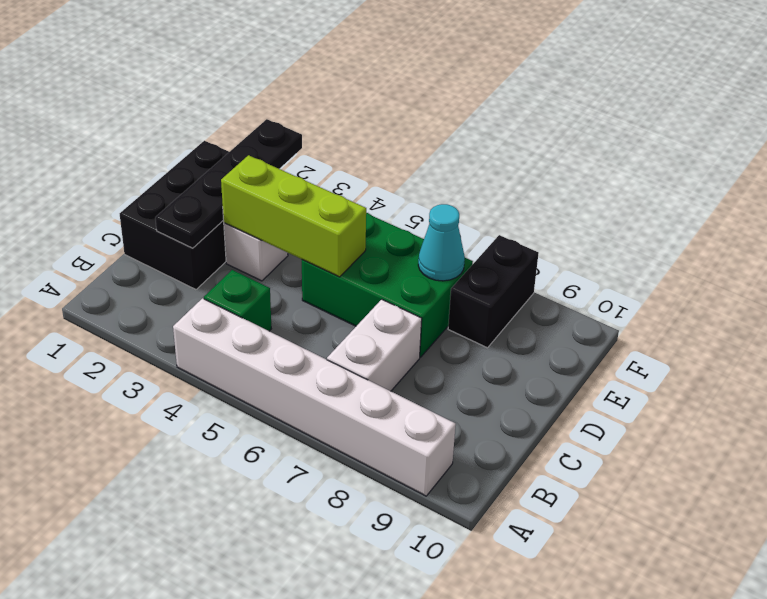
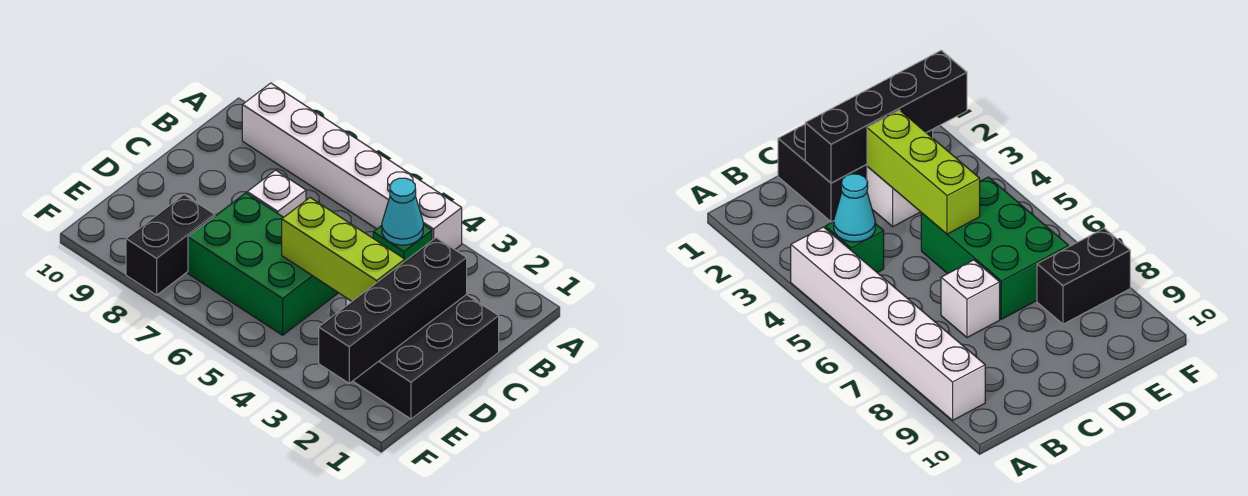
white 1x2 brick [327,299,422,391] -> white 1x1 brick [247,170,306,217]
black 1x4 plate [155,119,302,248] -> black 1x4 brick [319,238,467,383]
cyan 1x1 cone [418,204,465,281] -> cyan 1x1 cone moved to [382,178,423,245]

